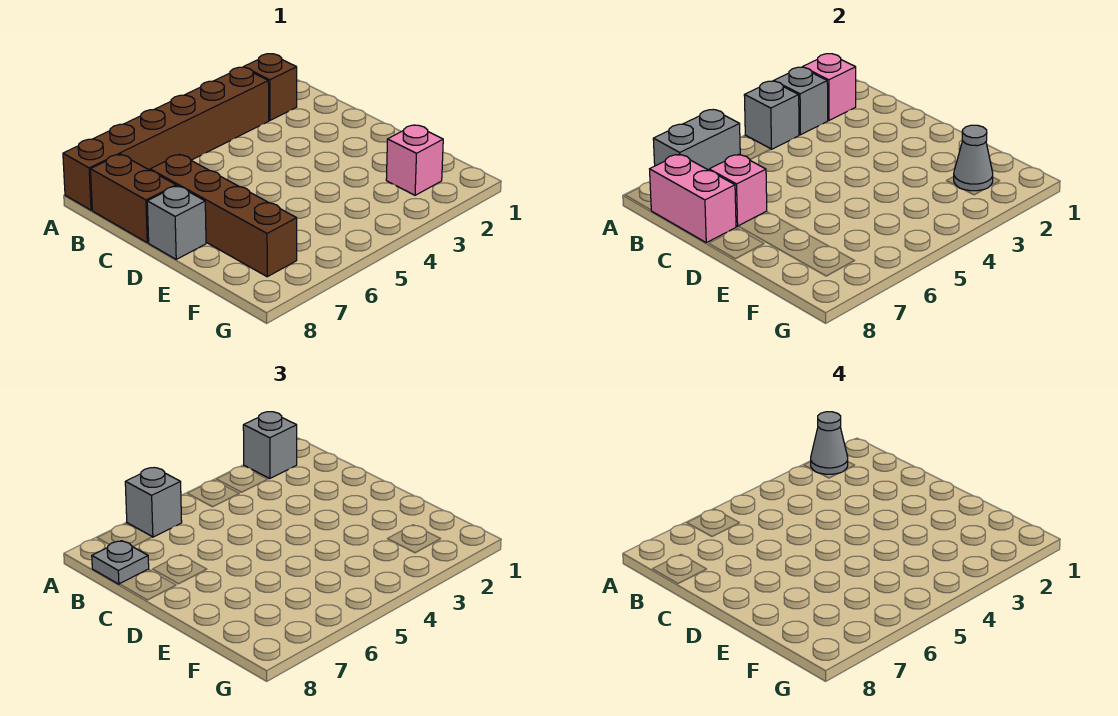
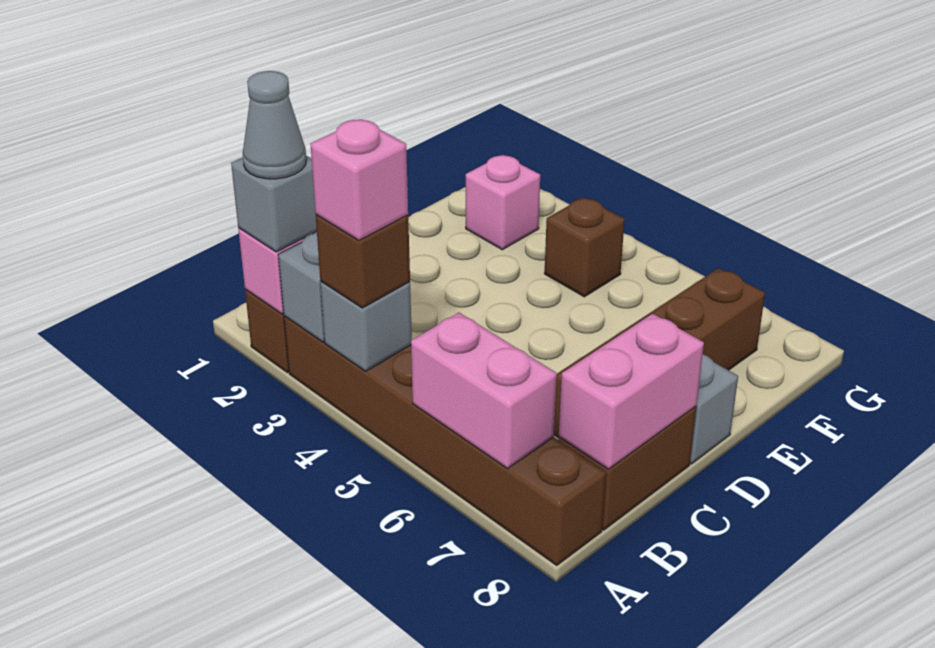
none -> brown 1x1 brick [316,215,410,308]
grey 1x2 brick [653,110,740,170] -> pink 1x2 brick [411,313,557,468]
grey 1x1 brick [125,468,182,537] -> none
grey 1x1 plate [92,541,149,584] -> none
pink 1x1 brick [709,154,767,226] -> pink 1x1 brick moved to [311,120,408,240]
grey 1x1 cone [954,125,993,191] -> none
none -> brown 1x1 brick [545,197,625,297]

